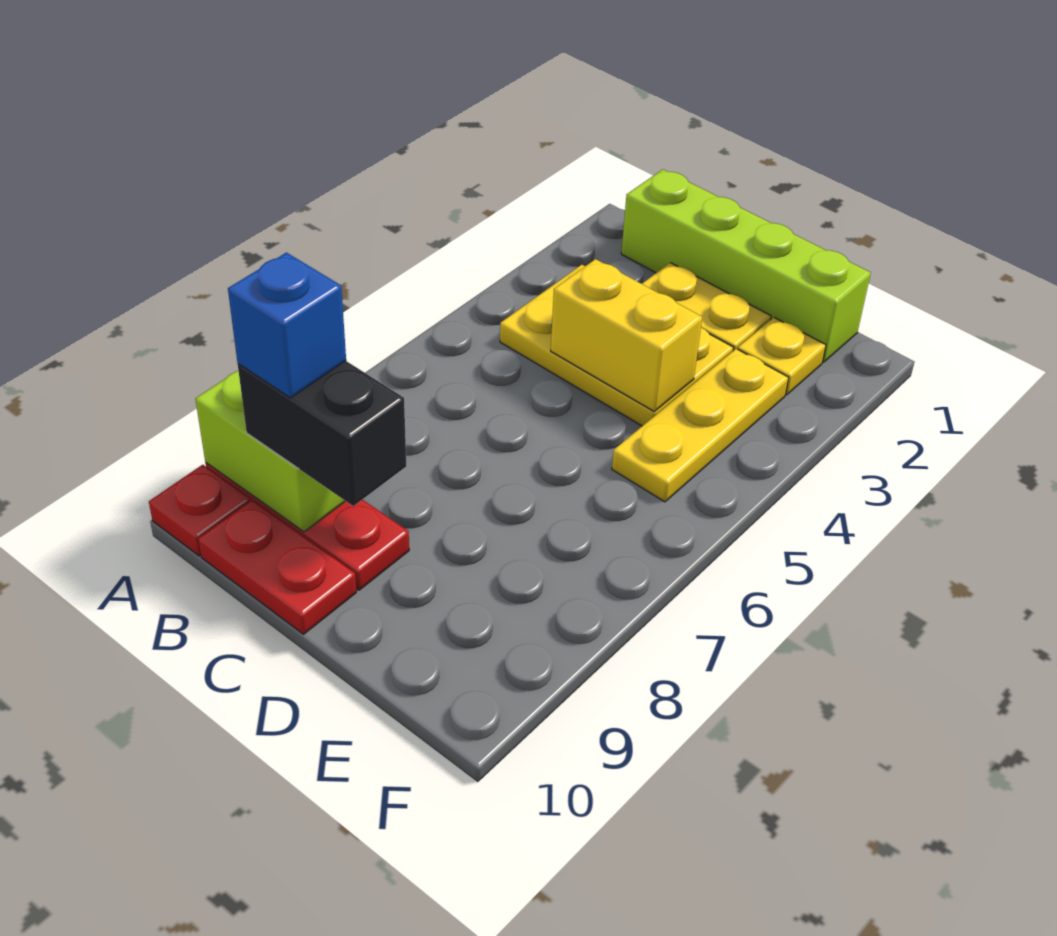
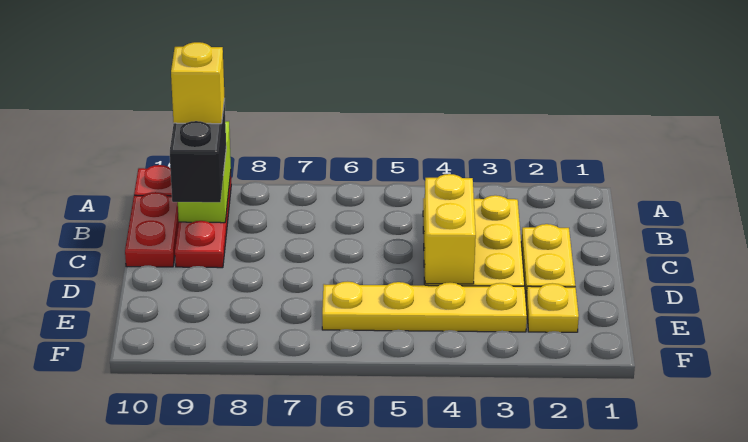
lime 1x4 brick [621,169,871,362] -> none
blue 1x1 brick [228,253,346,398] -> yellow 1x1 brick [171,42,225,124]
yellow 1x3 plate [612,349,789,502] -> yellow 1x4 plate [322,282,527,332]

